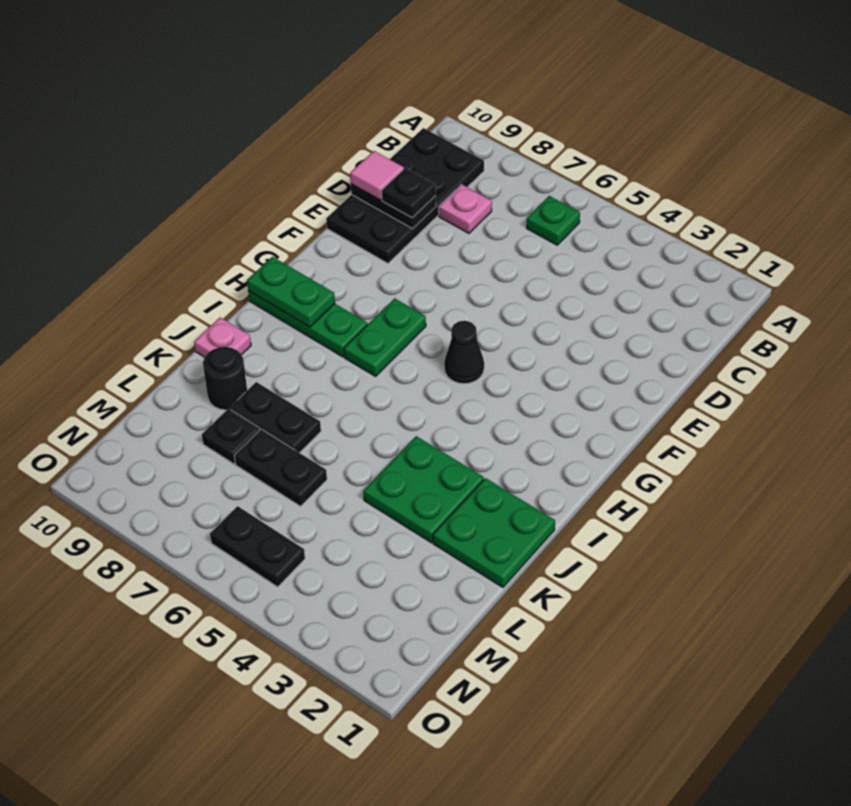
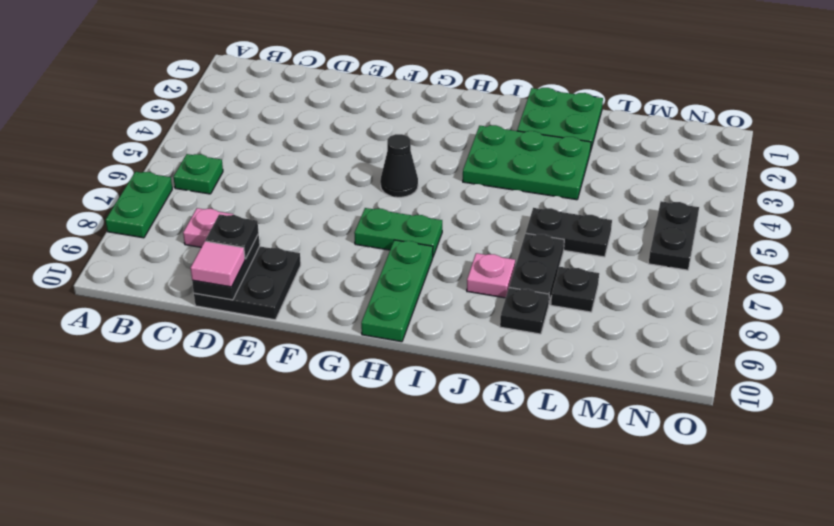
black 2x4 plate [326,128,484,263] -> black 2x2 plate [194,246,301,320]
green 1x2 plate [247,257,335,327] -> green 1x2 plate moved to [106,172,172,238]
green 2x2 plate [363,436,484,543] -> green 2x3 plate [463,125,591,200]
pink 1x1 plate [194,317,251,357] -> pink 1x1 plate moved to [467,253,515,298]
black 1x1 round brick [203,347,247,410] -> black 1x1 plate [500,288,549,334]
black 1x2 plate [234,429,327,506] -> black 1x2 plate turned to [526,208,612,257]

